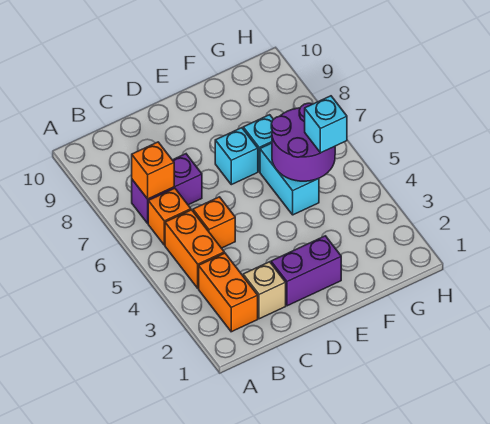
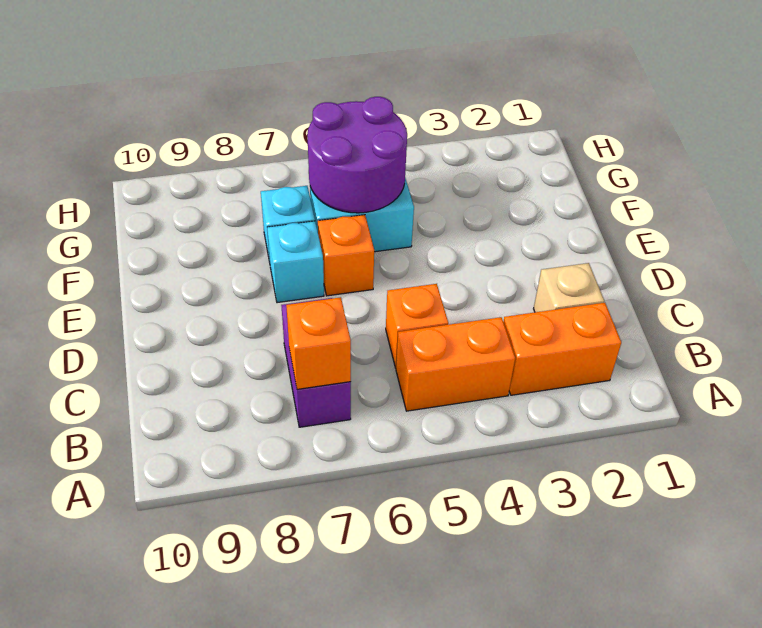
orange 1x1 brick [148,188,191,245] -> orange 1x1 brick moved to [318,215,374,296]
purple 1x2 brick [271,236,341,306] -> none
cyan 1x1 brick [305,96,347,153] -> none

